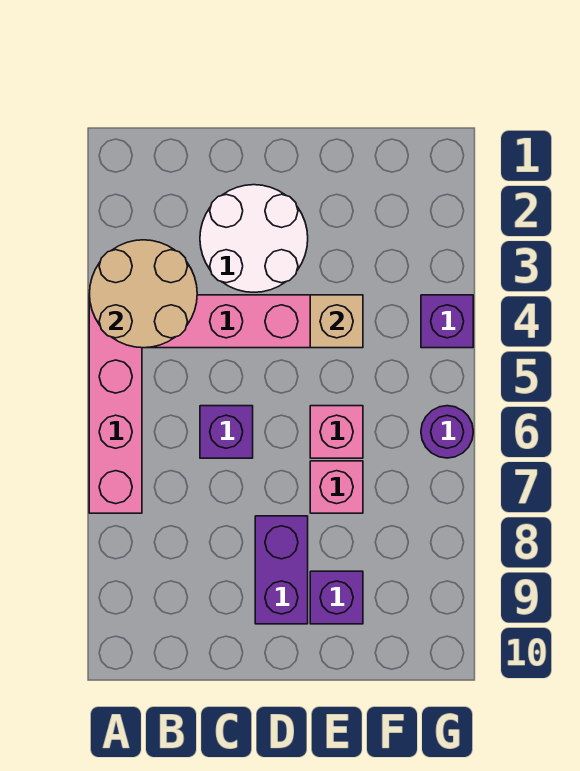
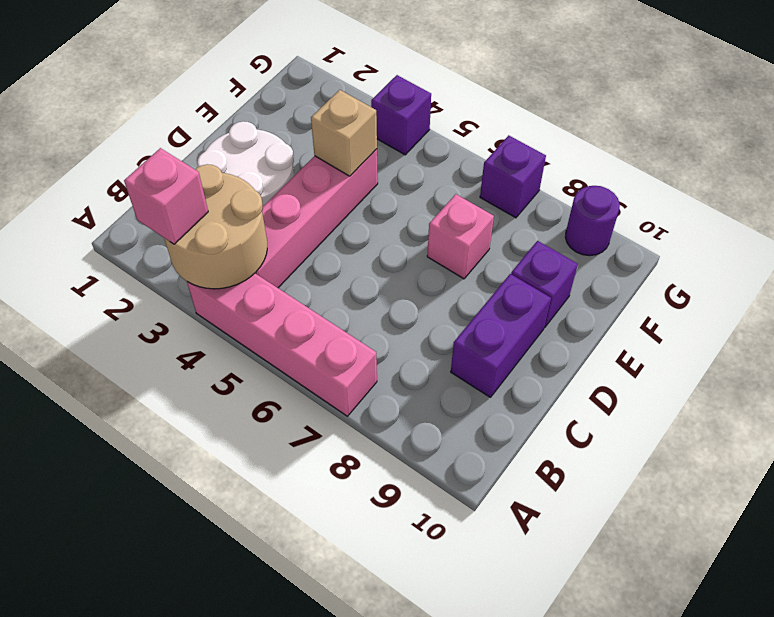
purple 1x1 brick [200,406,253,458] -> purple 1x1 brick moved to [480,135,546,218]
purple 1x2 brick [255,516,308,624] -> purple 1x2 brick turned to [451,274,551,397]
pink 1x1 brick [310,406,363,458] -> pink 1x1 brick moved to [124,148,208,244]
purple 1x1 round brick [421,406,473,458] -> purple 1x1 round brick moved to [565,186,620,256]

